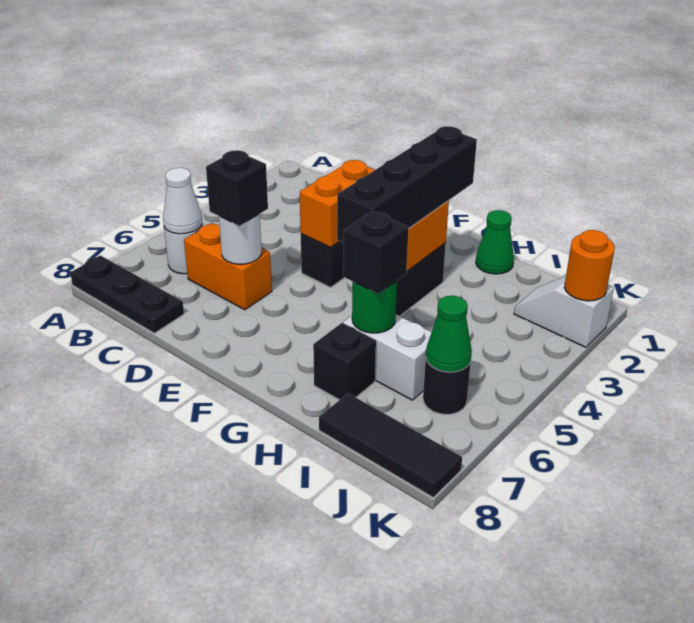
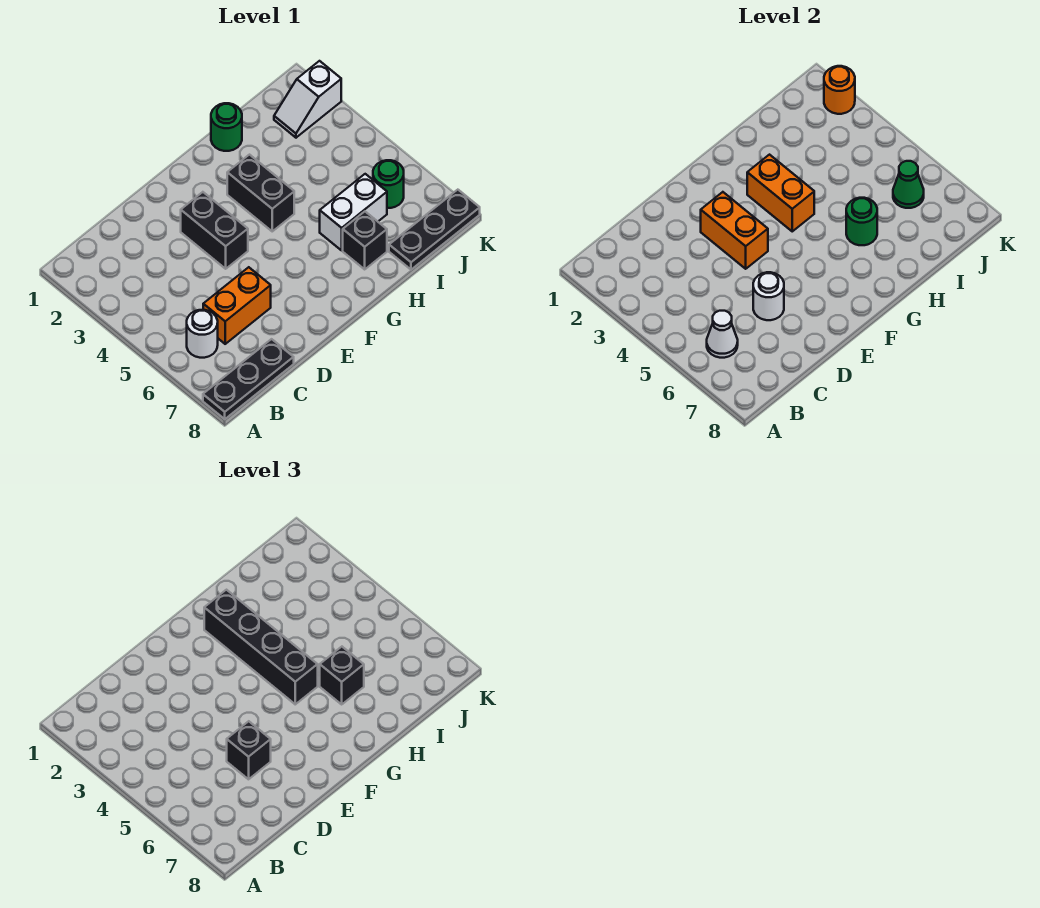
green 1x1 cone [476,210,514,274] -> green 1x1 round brick [211,103,242,151]
black 1x3 tile [319,394,462,497] -> black 1x3 plate [389,190,480,270]
black 1x1 round brick [423,360,471,414] -> green 1x1 round brick [373,160,404,208]

